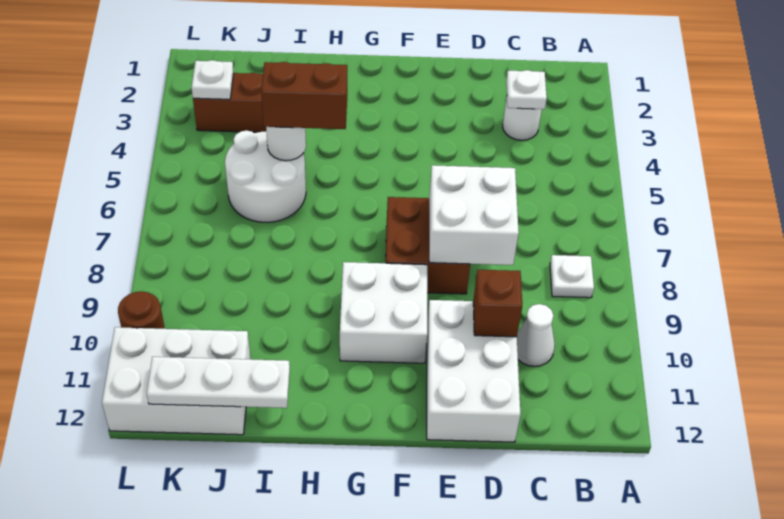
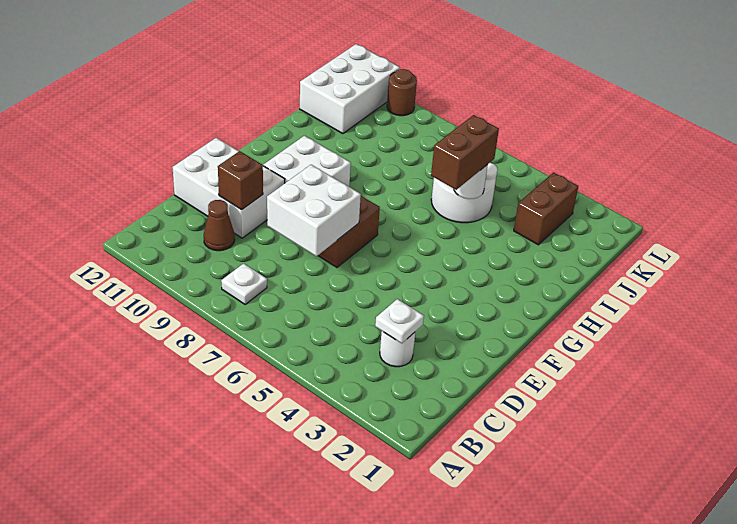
white 1x1 cone [517,304,555,366] -> brown 1x1 cone [204,200,235,251]
white 1x3 plate [147,357,290,408] -> none
white 1x1 plate [192,60,234,99] -> none

